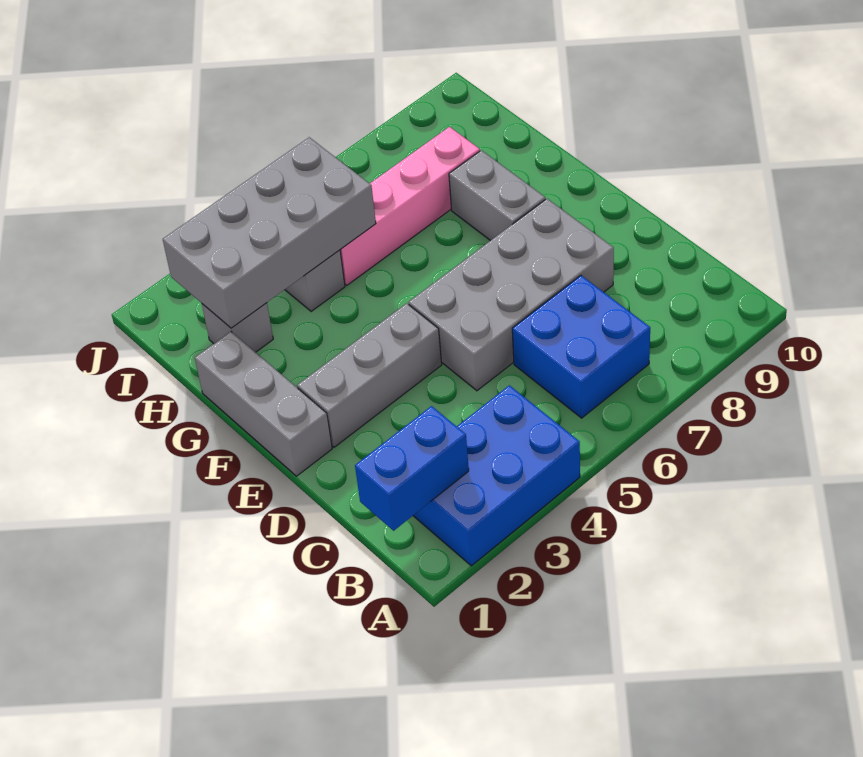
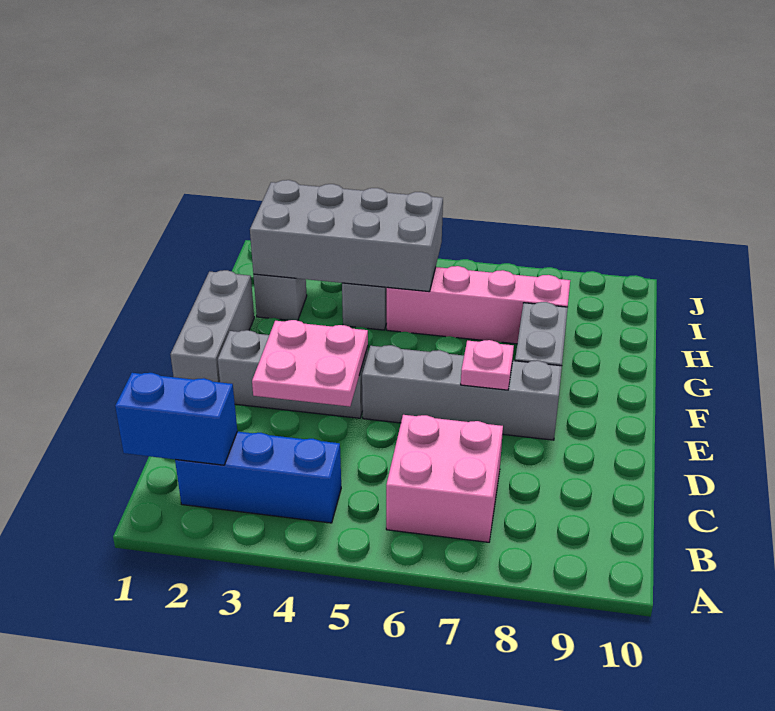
blue 2x3 brick [413,385,580,566] -> blue 1x3 brick [175,431,341,523]
blue 2x2 brick [512,276,650,418] -> pink 2x2 brick [386,415,503,542]
none -> pink 2x2 plate [252,320,368,407]
grey 2x4 brick [409,199,614,391] -> grey 1x4 brick [362,345,562,440]
none -> pink 1x1 plate [461,340,514,390]

